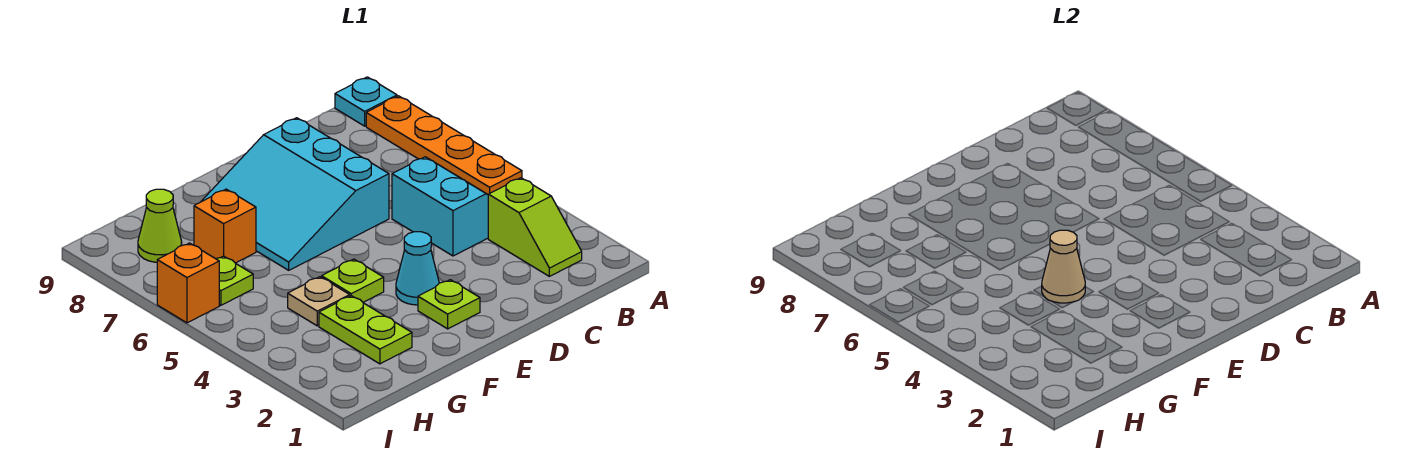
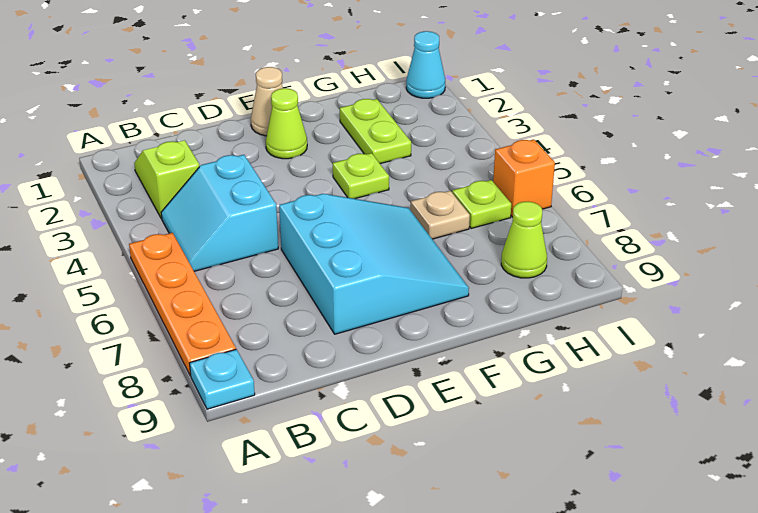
lime 1x1 plate [418,280,480,329] -> lime 1x1 cone [266,88,307,159]
cyan 1x1 cone [396,232,439,305] -> cyan 1x1 cone moved to [406,31,445,98]
tan 1x1 cone [1042,230,1085,303] -> tan 1x1 cone moved to [251,67,283,136]
tan 1x1 plate [288,277,350,326] -> tan 1x1 plate moved to [411,191,470,239]
orange 1x1 brick [194,189,256,263] -> none

